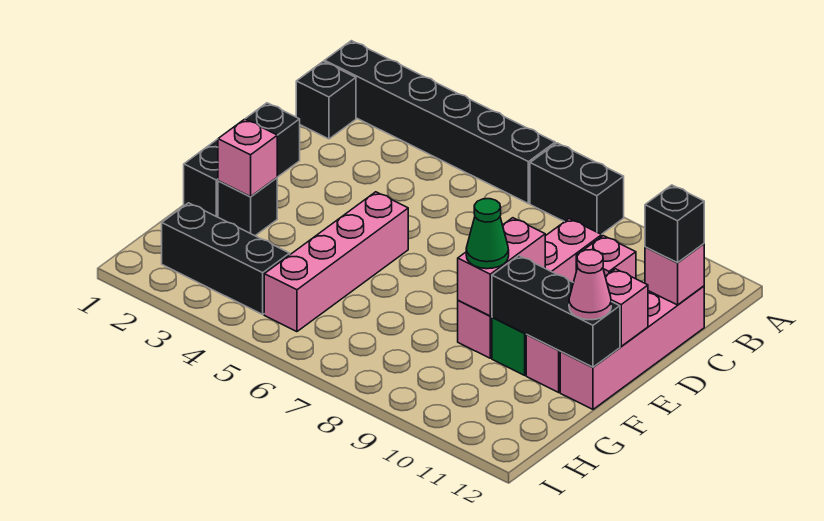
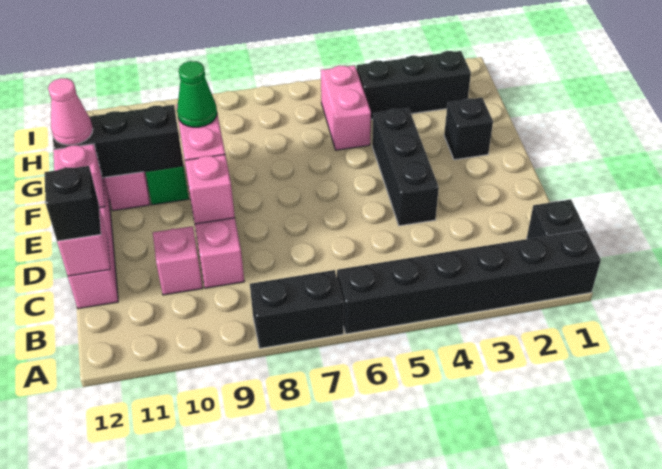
black 1x3 brick [184,103,300,217] -> black 1x3 brick moved to [372,108,439,226]
pink 1x4 brick [264,192,408,332] -> pink 1x2 brick [321,65,371,150]
pink 1x1 brick [218,119,277,197] -> pink 1x1 brick moved to [185,154,235,224]

